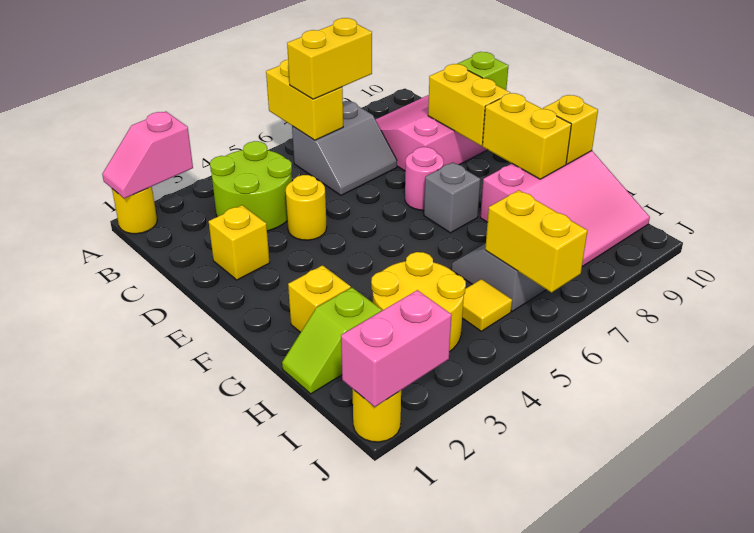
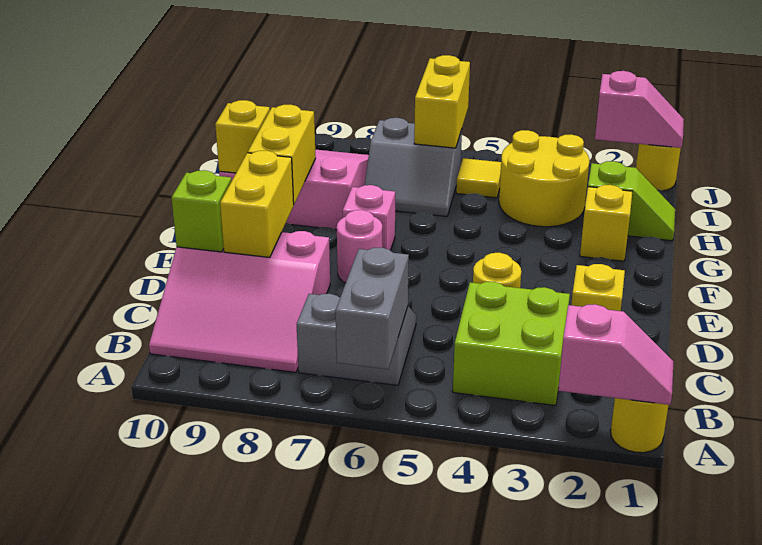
yellow 1x2 brick [266,60,343,140] -> grey 1x2 brick [336,248,409,369]
lime 2x2 round brick [210,141,292,231] -> lime 2x2 brick [453,282,570,406]
yellow 1x2 brick [287,18,372,99] -> none
grey 1x1 brick [424,163,480,233] -> pink 1x1 brick [343,185,395,251]
pink 1x2 brick [341,290,452,407] -> pink 1x2 slope [595,71,684,148]

